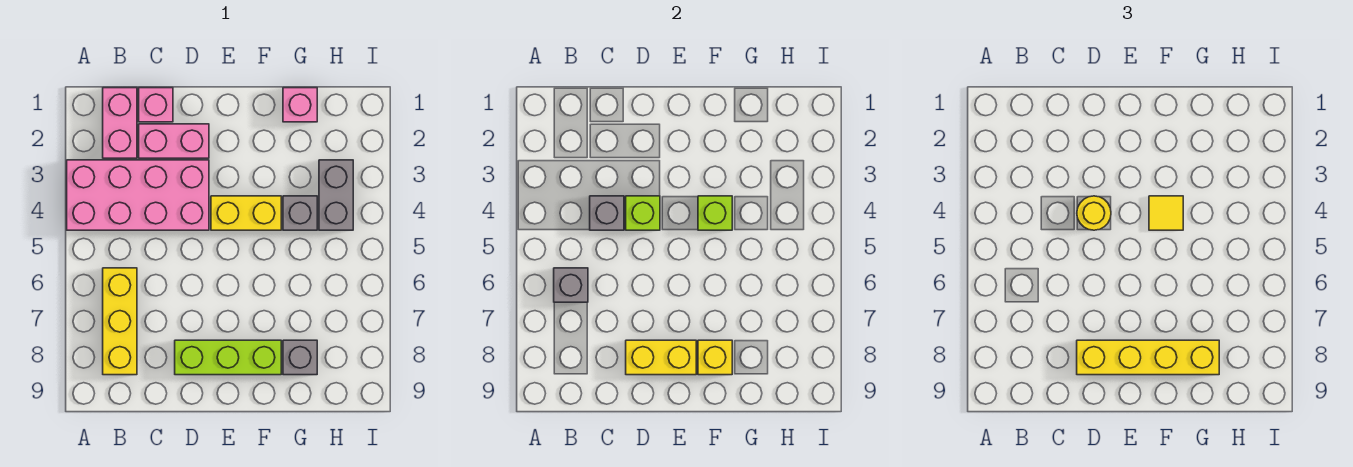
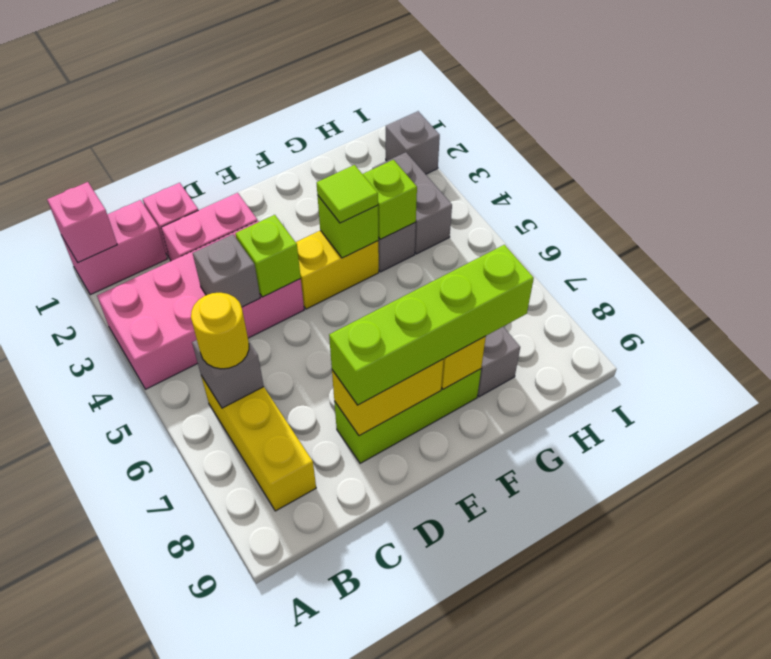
pink 1x2 brick [103,88,137,158] -> pink 1x2 brick turned to [62,200,167,295]
yellow 1x1 round brick [1077,196,1111,230] -> yellow 1x1 round brick moved to [191,293,249,369]
yellow 1x4 brick [1077,340,1219,375] -> lime 1x4 brick [329,245,534,405]
yellow 1x1 tile [1149,196,1183,230] -> lime 1x1 tile [317,165,378,223]
pink 1x1 brick [283,88,317,122] -> pink 1x1 brick moved to [47,182,117,263]
none -> lime 1x1 brick [363,160,417,239]
none -> grey 1x1 brick [386,111,440,174]

